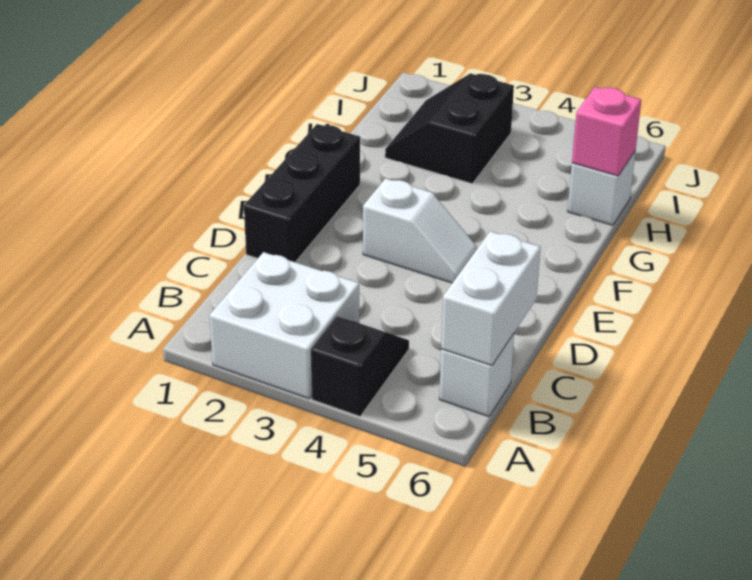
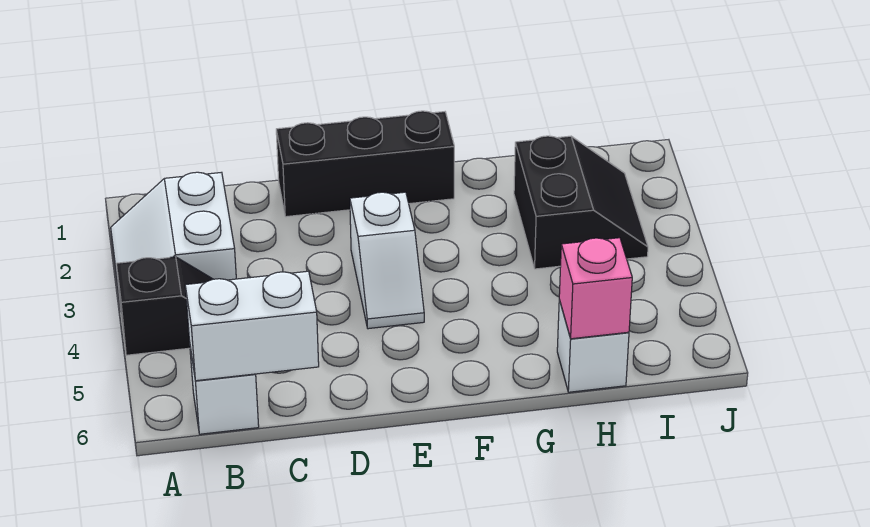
white 2x2 brick [209,252,359,399] -> white 2x2 slope [111,172,236,309]
black 2x2 slope [385,73,514,184] -> black 2x2 slope turned to [514,136,648,269]

